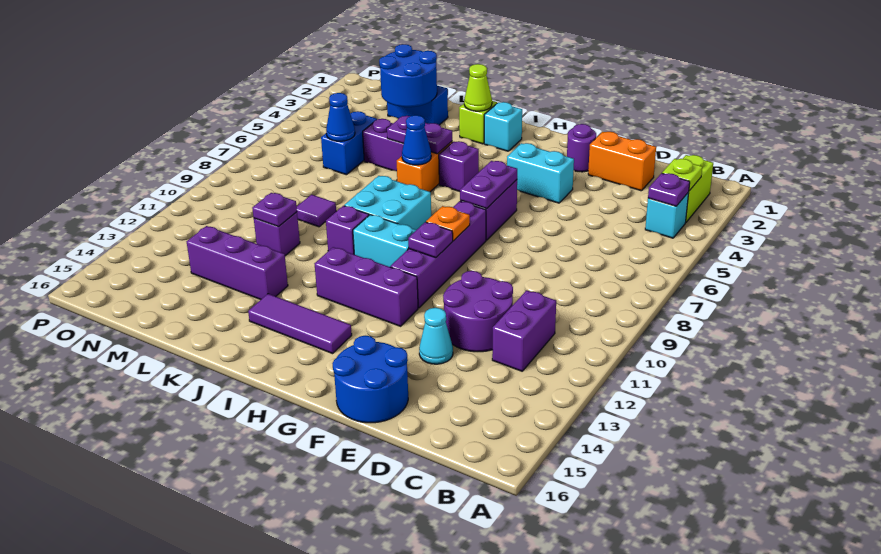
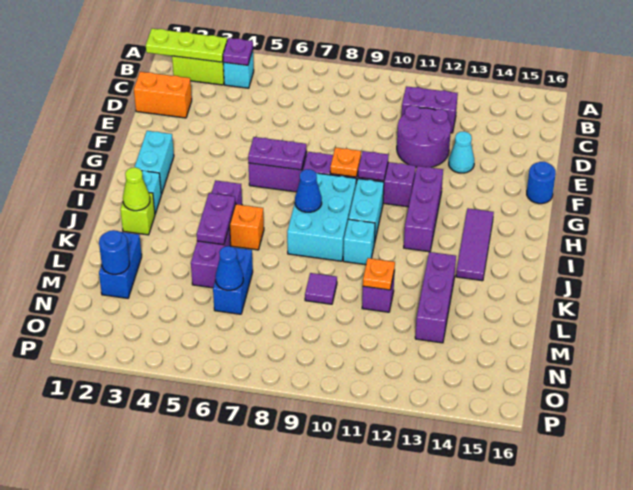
lime 1x1 plate [662,159,702,191] -> lime 1x3 plate [146,29,227,62]
orange 1x2 brick [588,132,656,191] -> orange 1x2 brick turned to [134,72,192,118]
blue 2x2 round brick [332,336,408,423] -> blue 1x1 round brick [527,162,556,204]
purple 1x1 round brick [567,124,596,172] -> none
cyan 1x2 brick [507,143,574,203] -> cyan 1x2 brick moved to [135,131,174,194]
cyan 2x2 brick [344,176,431,230] -> cyan 2x3 brick [287,173,356,261]
blue 1x1 cone [402,115,431,165] -> blue 1x1 cone moved to [295,169,322,212]
purple 1x1 brick [326,206,369,254] -> cyan 1x1 brick [343,219,375,265]
blue 2x2 round brick [379,44,437,107] -> blue 1x1 round brick [99,230,130,274]
purple 1x1 plate [252,193,297,227] -> orange 1x1 plate [363,258,395,290]
blue 1x2 brick [321,111,377,175] -> blue 1x2 brick turned to [213,247,253,314]

